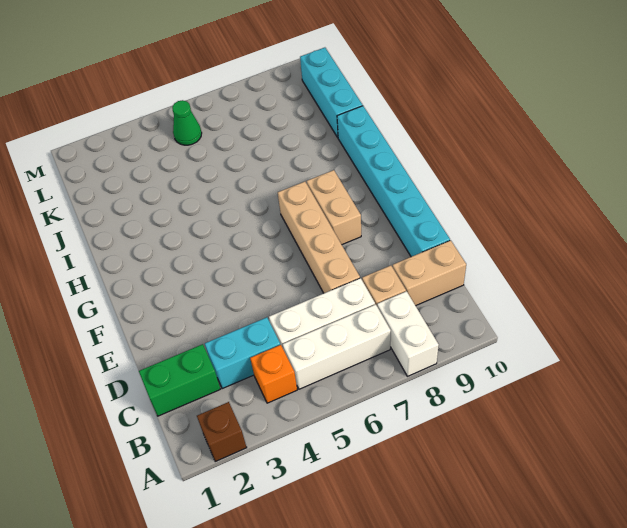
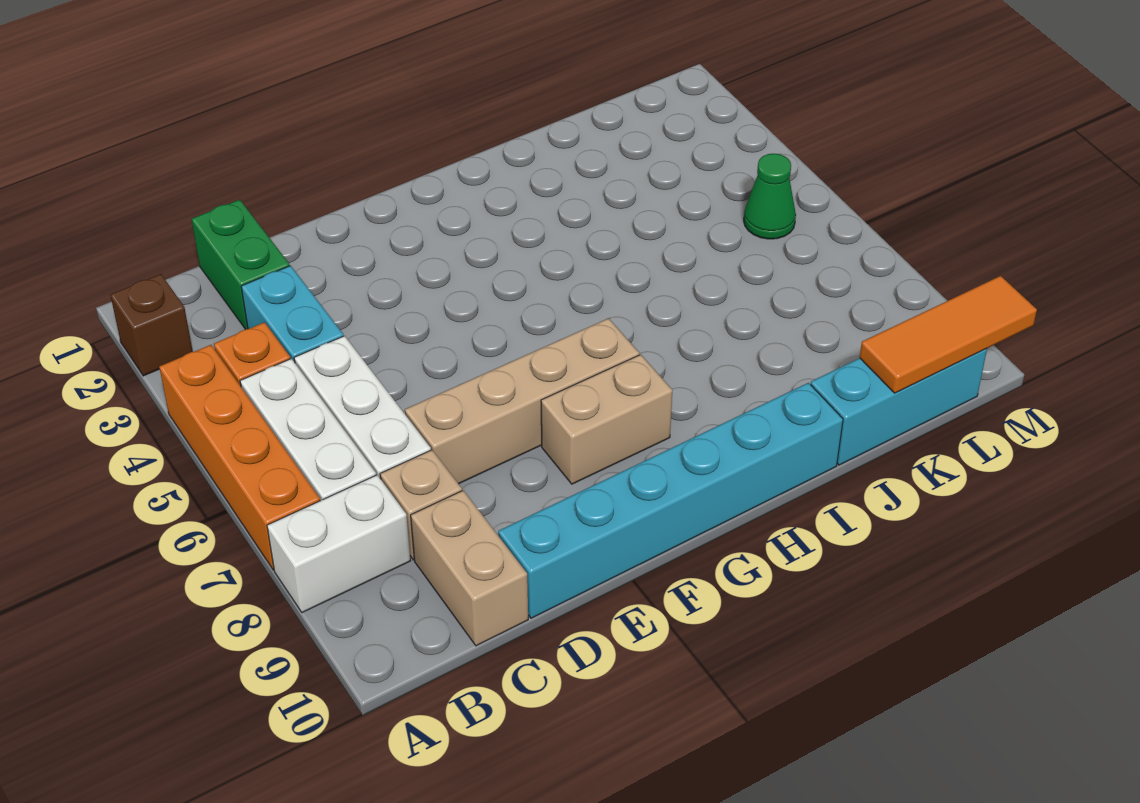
none -> orange 1x4 brick [159,345,320,570]
none -> orange 1x3 tile [860,276,1037,393]

